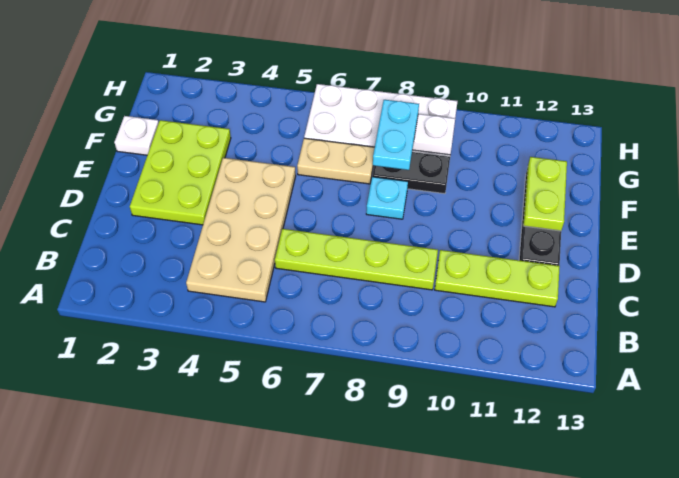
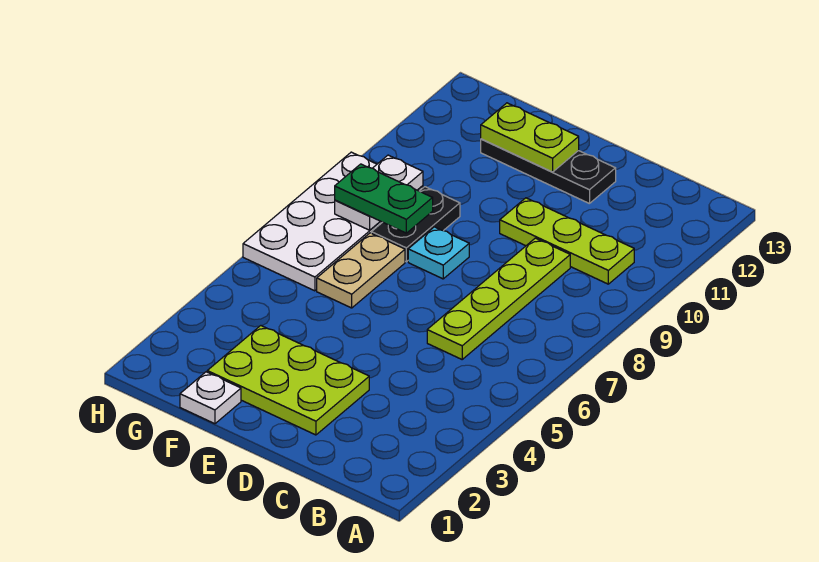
tan 2x4 plate [186,158,296,302] -> none
lime 1x3 plate [435,250,560,307] -> lime 1x3 plate turned to [500,198,634,284]
cyan 1x2 plate [373,100,419,170] -> green 1x2 plate [335,164,433,233]

